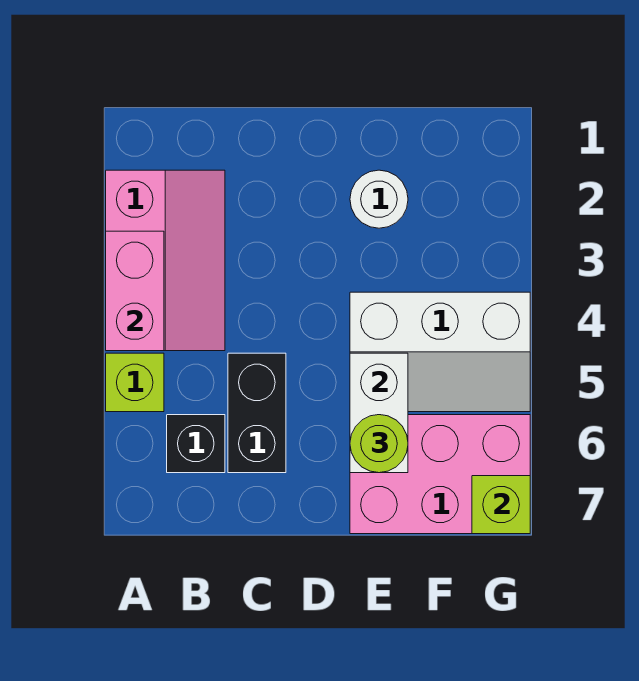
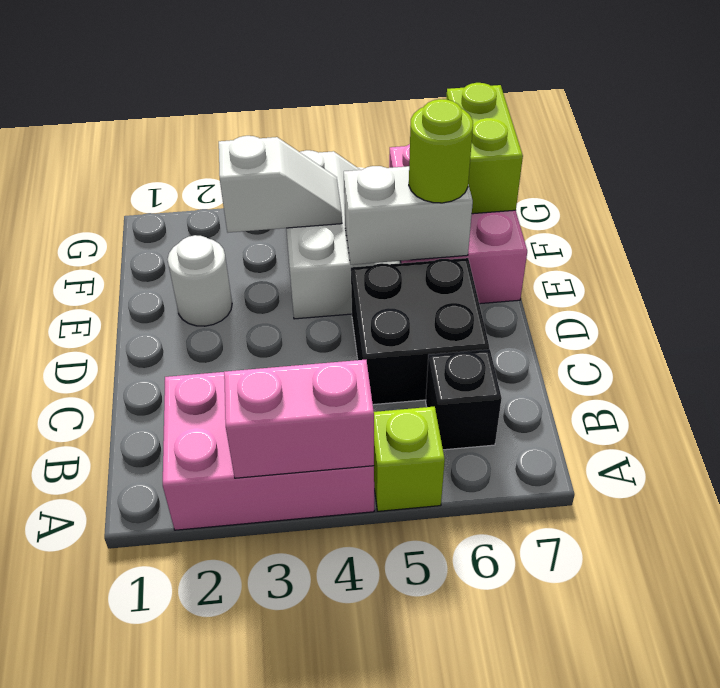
pink 2x3 slope [106,170,225,351] -> pink 2x3 brick [163,372,374,530]
black 1x2 brick [228,353,286,473] -> black 2x2 brick [351,258,489,405]
none -> white 1x2 slope [219,136,342,232]
lime 1x1 brick [472,476,530,534] -> lime 1x2 brick [446,83,523,214]

